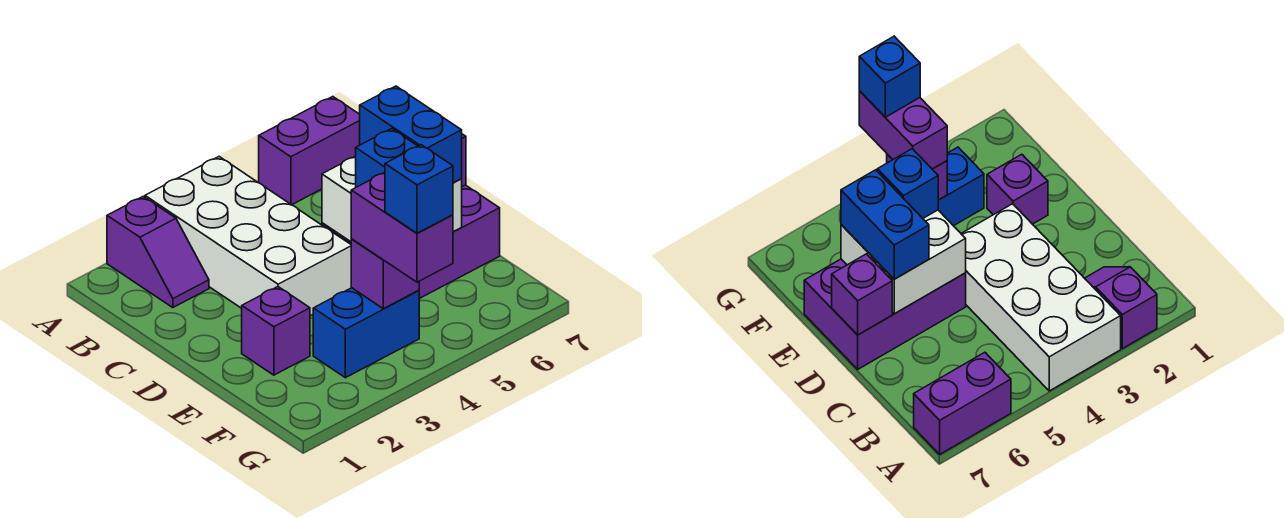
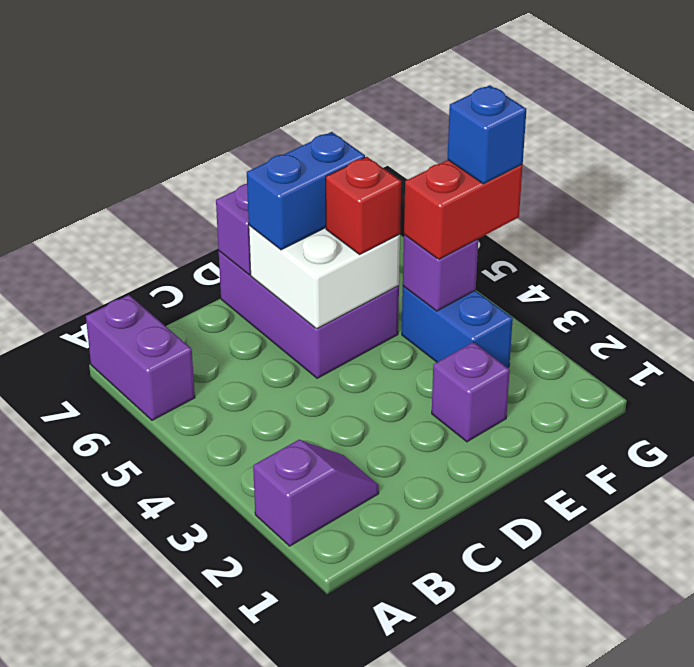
white 2x4 brick [145,157,351,316] -> none
blue 1x1 brick [356,129,417,187] -> red 1x1 brick [326,157,401,254]
purple 1x2 brick [351,173,453,282] -> red 1x2 brick [404,160,523,259]

